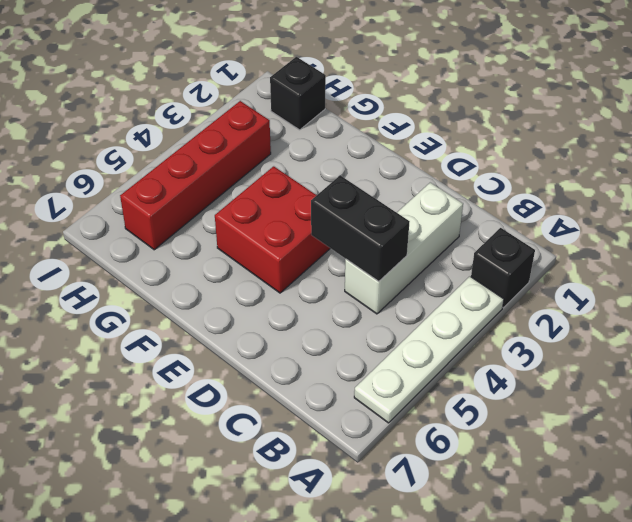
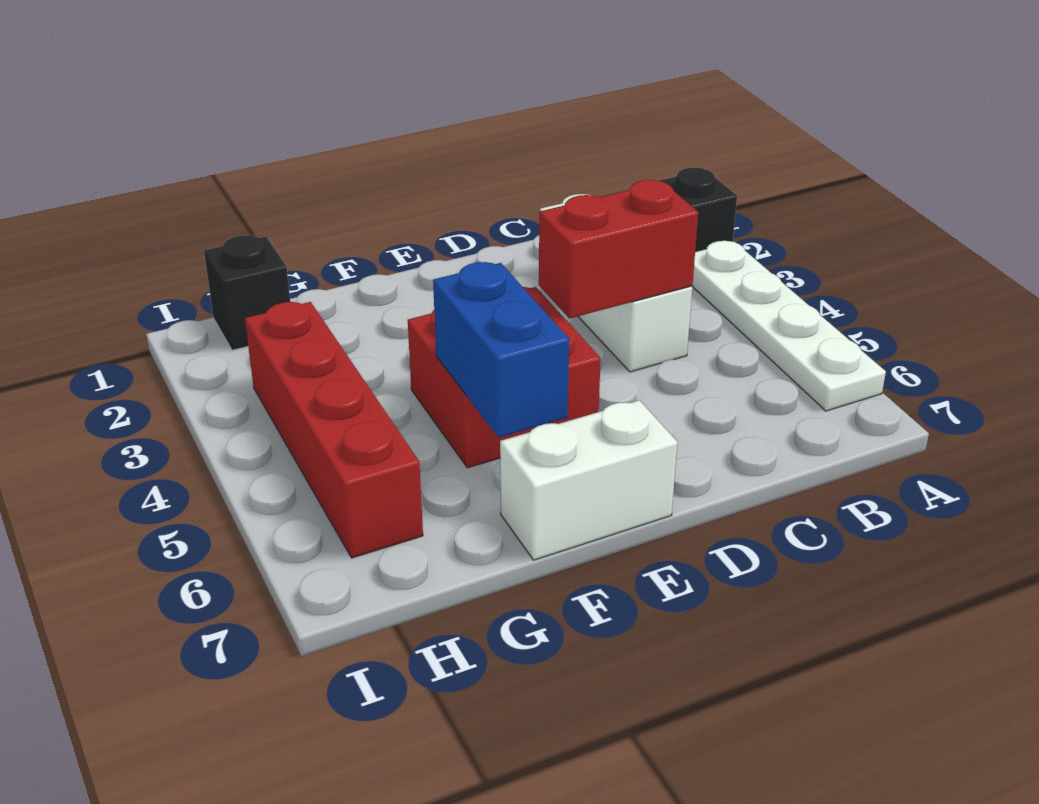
black 1x2 brick [311,175,410,282] -> red 1x2 brick [539,180,698,319]
none -> white 1x2 brick [500,400,677,560]
none -> blue 1x2 brick [433,262,569,438]

